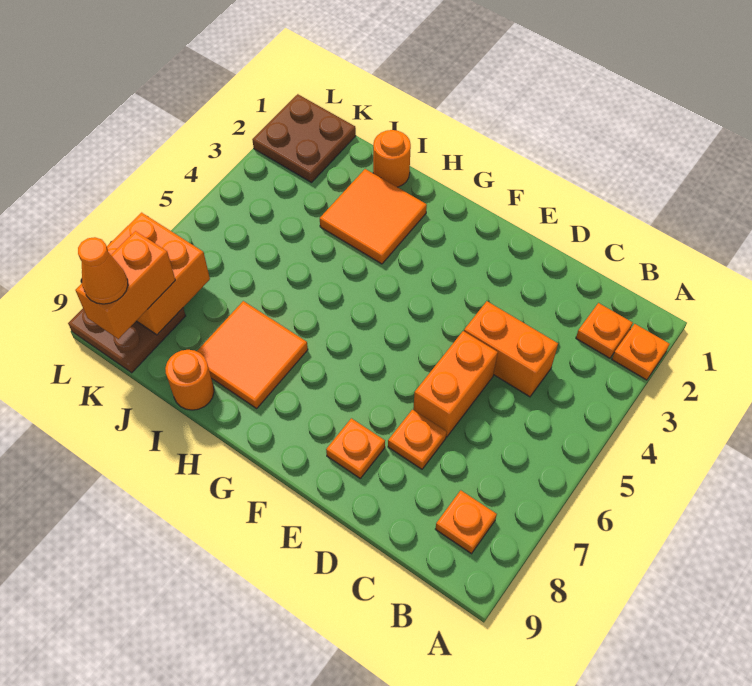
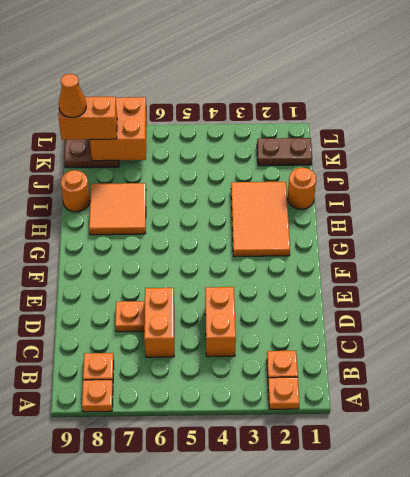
orange 1x2 brick [413,331,498,437] -> orange 1x2 brick turned to [144,288,174,357]
orange 1x1 plate [326,418,385,478] -> orange 1x1 plate moved to [82,380,113,412]
orange 2x2 tile [320,169,427,264] -> orange 2x3 tile [231,182,290,257]
brown 2x2 plate [252,94,356,183] -> brown 1x2 plate [257,138,312,166]

